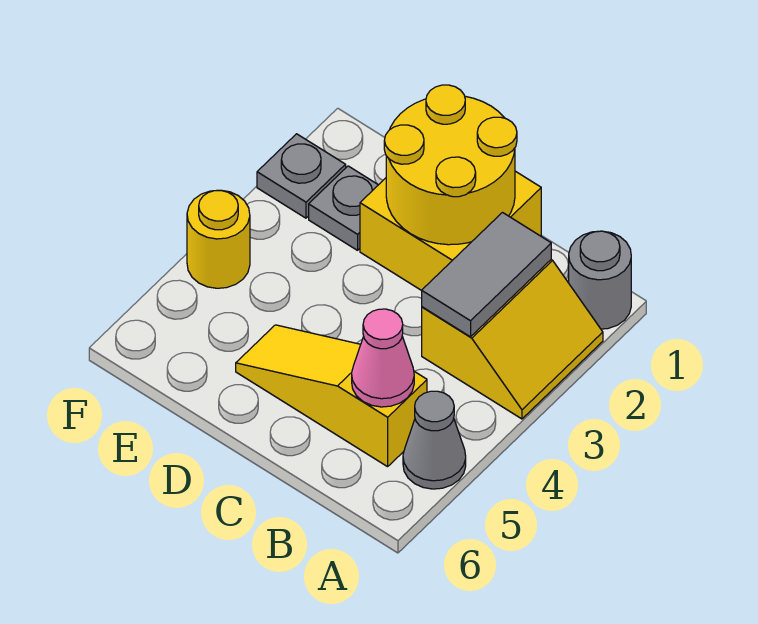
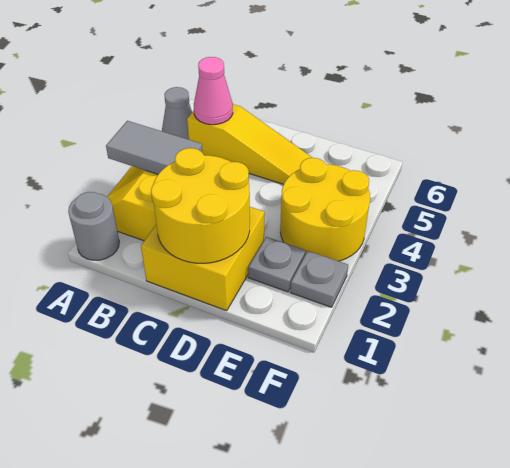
grey 1x2 tile [422,213,551,337] -> grey 1x2 tile turned to [106,121,202,174]
yellow 1x1 round brick [187,190,250,288] -> yellow 2x2 round brick [280,158,370,261]

